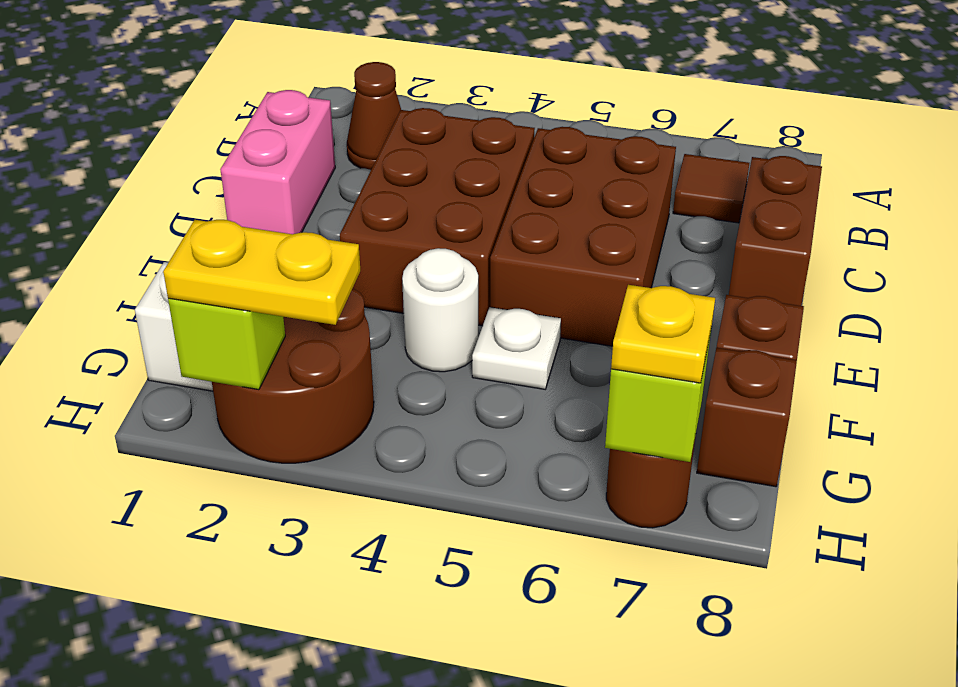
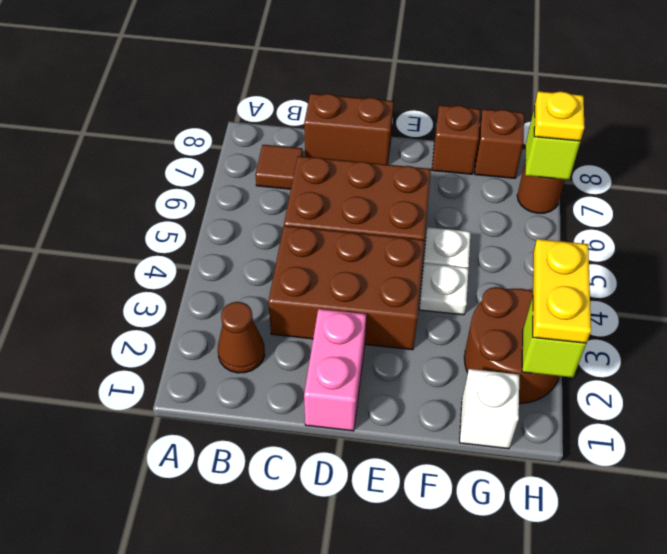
pink 1x2 brick [220,90,335,234] -> pink 1x2 brick turned to [304,309,366,431]
white 1x1 round brick [402,248,478,372] -> white 1x1 plate [419,263,469,315]

